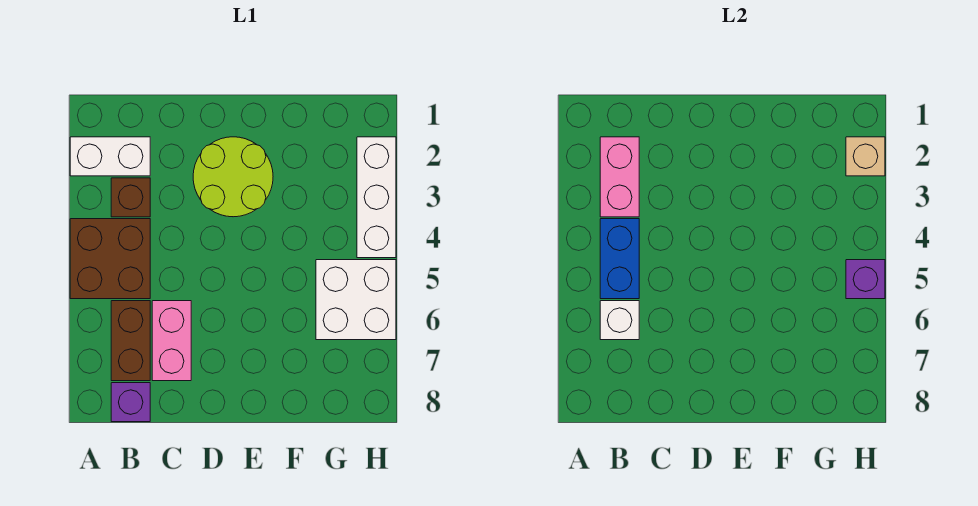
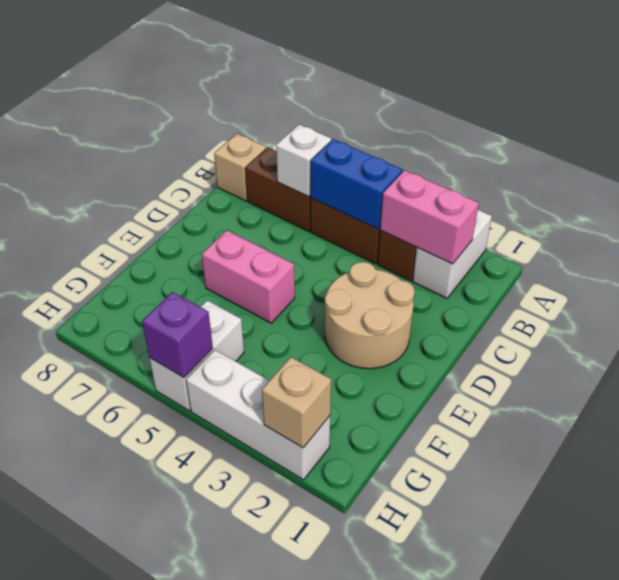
purple 1x1 brick [111,383,150,422] -> tan 1x1 brick [214,134,266,201]
pink 1x2 brick [152,301,191,381] -> pink 1x2 brick moved to [202,230,295,323]
lime 2x2 round brick [193,137,273,217] -> tan 2x2 round brick [325,262,415,369]
white 2x2 brick [316,260,396,340] -> white 1x2 brick [149,300,244,411]

